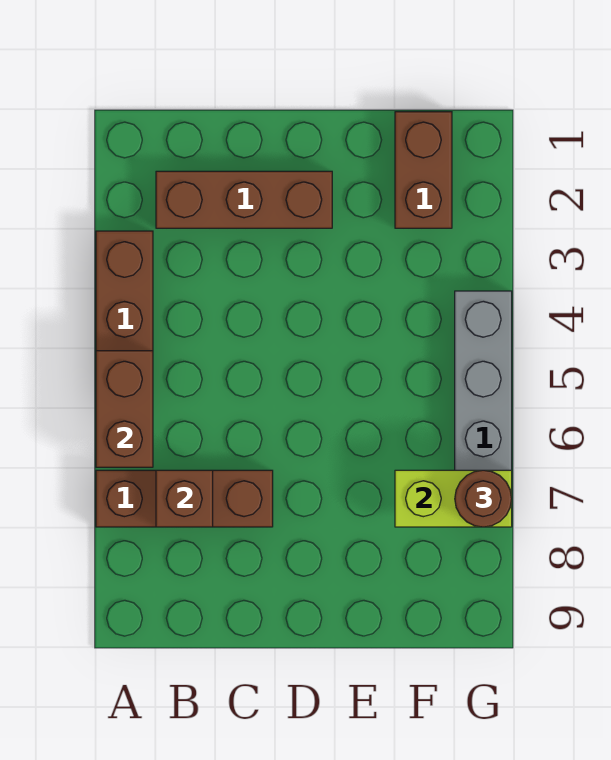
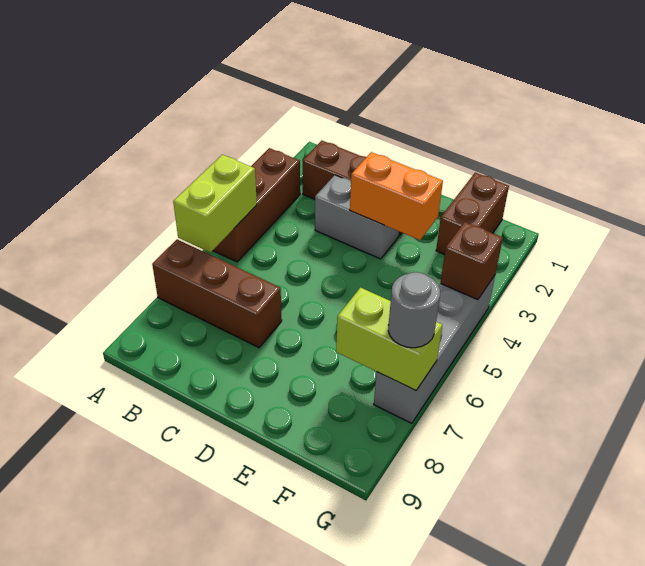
brown 1x2 brick [96,351,153,467] -> lime 1x2 brick [173,155,257,252]
brown 1x1 brick [156,470,213,527] -> brown 1x1 brick moved to [441,222,503,300]
none -> grey 1x2 brick [315,175,399,259]
none -> orange 1x2 brick [350,152,443,240]
brown 1x1 round brick [455,470,512,527] -> grey 1x1 round brick [388,272,440,348]

